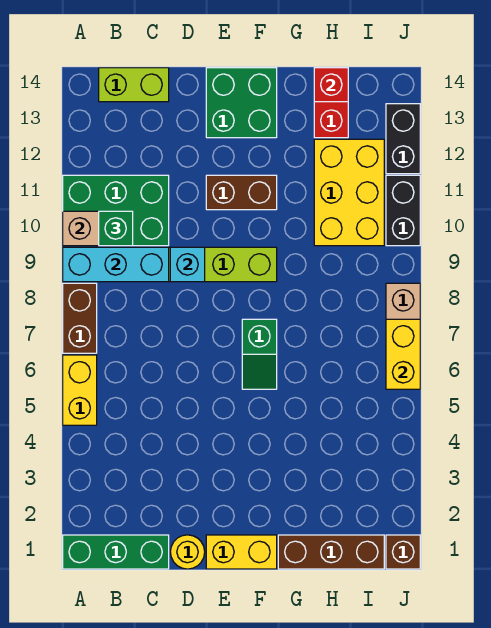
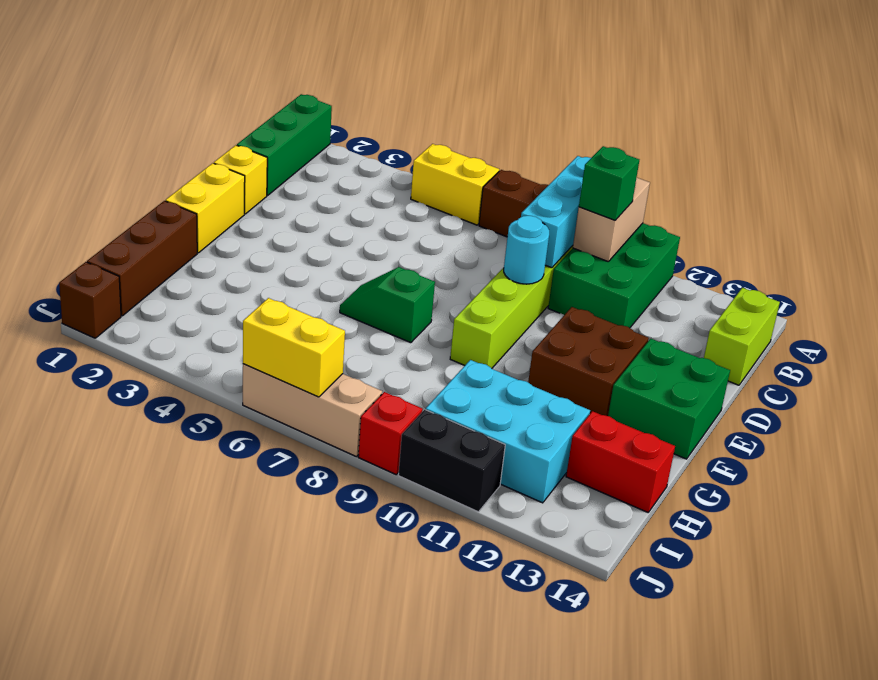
yellow 1x1 round brick [170,535,205,569] -> yellow 1x1 brick [214,145,267,214]
cyan 1x1 brick [170,247,205,282] -> cyan 1x1 round brick [504,216,549,284]
brown 1x2 brick [206,175,277,210] -> brown 2x2 brick [528,307,649,416]
yellow 2x3 brick [314,139,384,246] -> cyan 2x3 brick [426,360,590,503]
red 1x1 brick [314,68,348,102] -> red 1x1 brick moved to [358,392,423,474]
black 1x2 brick [386,104,420,174] -> none

